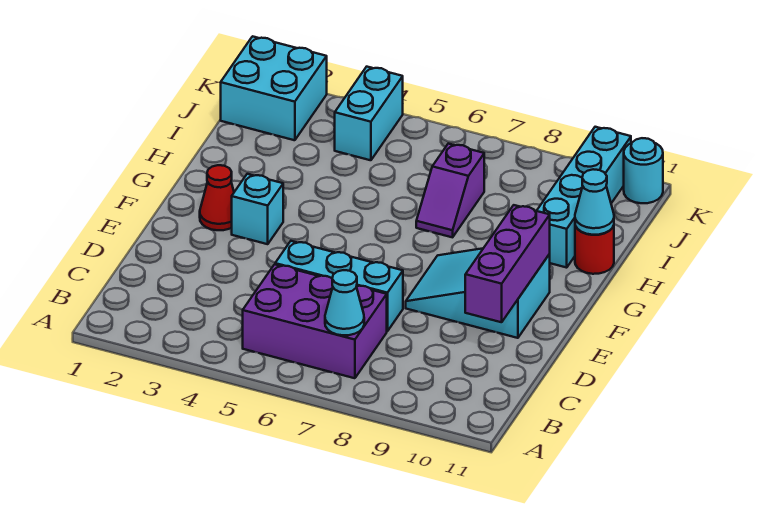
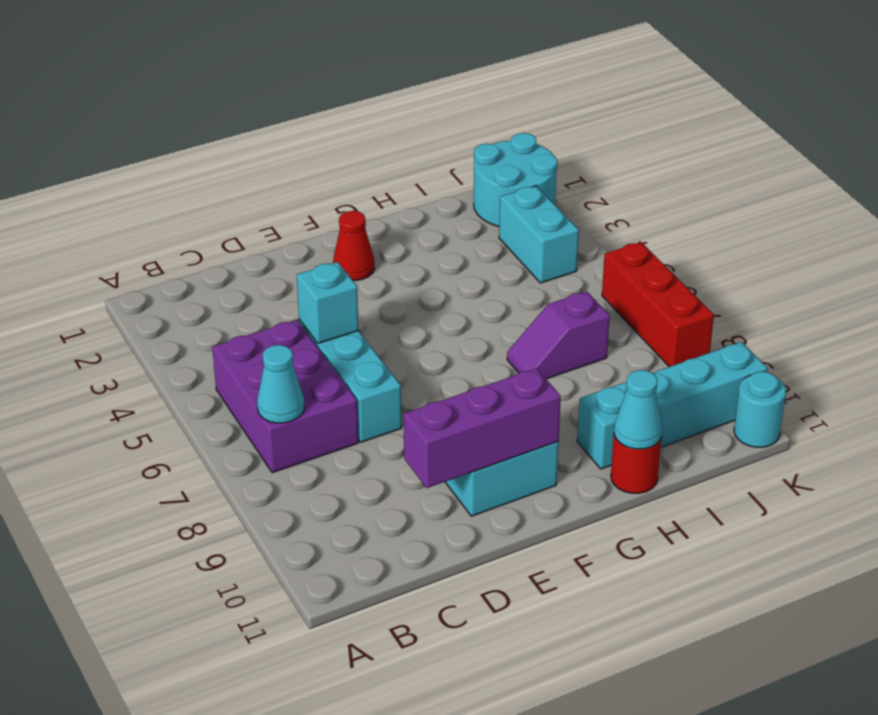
cyan 1x1 brick [232,174,283,244] -> cyan 1x1 brick moved to [297,262,359,343]
cyan 2x2 brick [221,36,327,140] -> cyan 2x2 round brick [474,133,557,226]
cyan 1x2 brick [335,67,403,160] -> cyan 1x2 brick turned to [499,186,579,283]
none -> red 1x3 brick [602,242,714,367]

